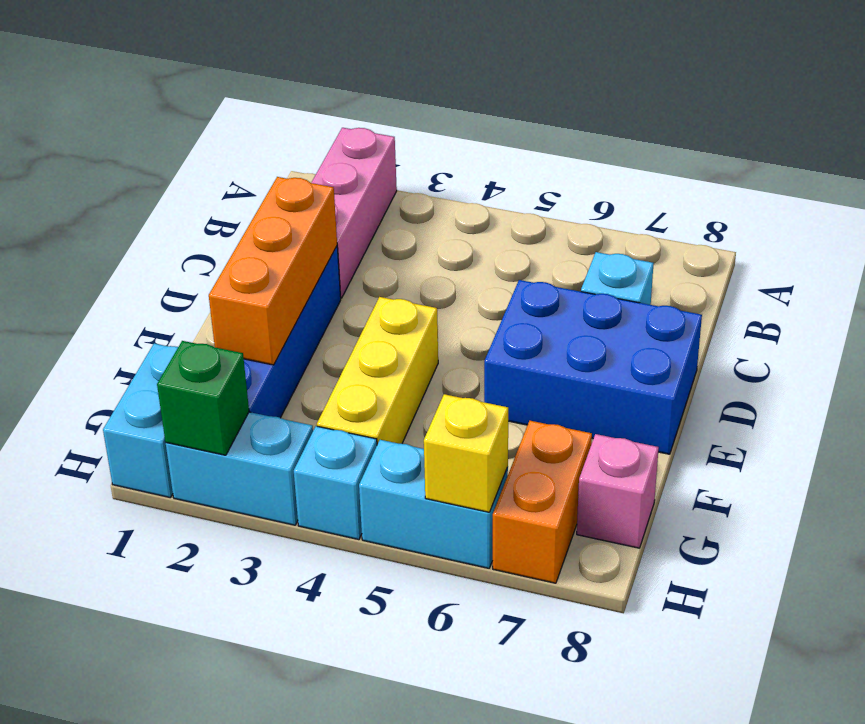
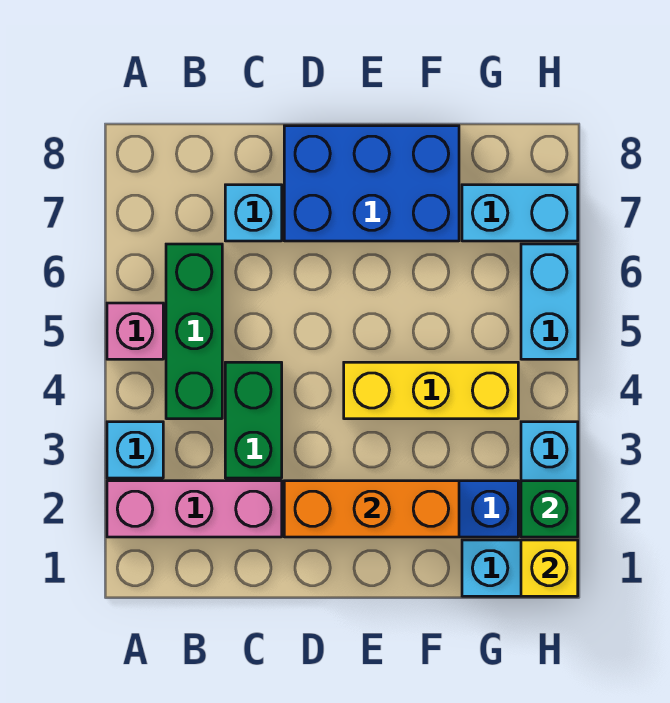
none -> green 1x3 brick [166,244,222,419]
none -> green 1x2 brick [225,362,282,478]
blue 2x3 brick [484,280,702,454] -> blue 2x3 brick turned to [284,126,459,241]
orange 1x2 brick [493,421,592,583] -> cyan 1x2 brick [462,185,578,241]
pink 1x1 brick [577,434,659,548] -> pink 1x1 brick moved to [107,303,163,359]
cyan 1x1 brick [294,426,377,540] -> cyan 1x1 brick moved to [107,422,163,478]
yellow 1x1 brick [424,394,508,512] -> yellow 1x1 brick moved to [521,540,578,596]

